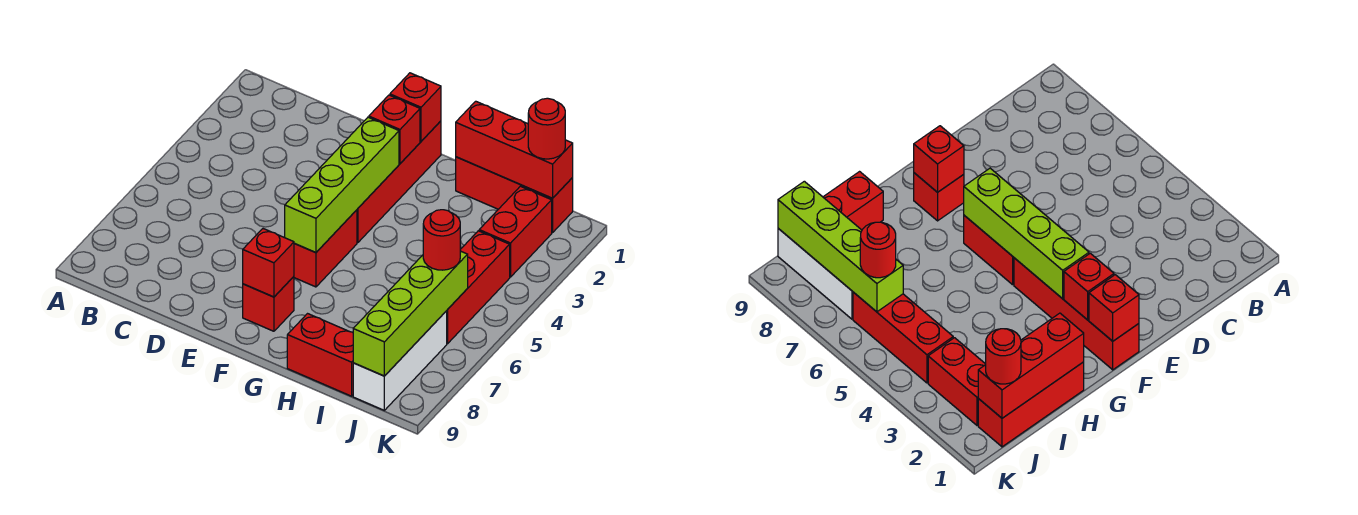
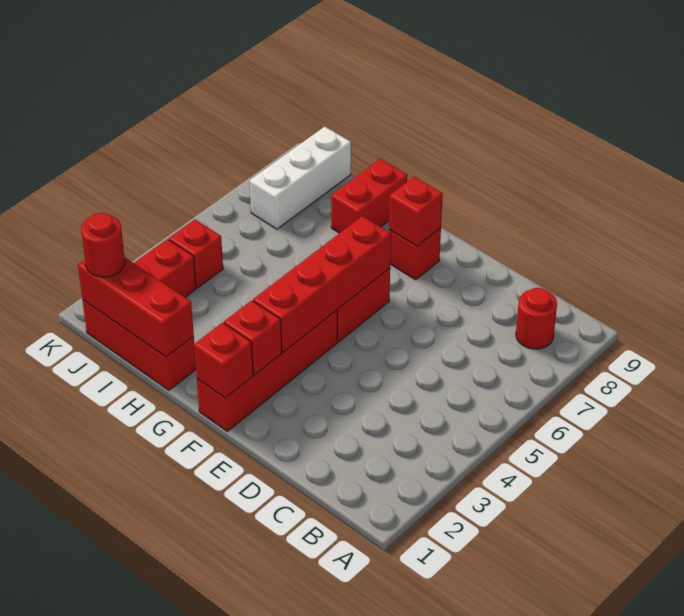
lime 1x4 brick [285,117,399,253] -> red 1x4 brick [253,216,391,352]
red 1x2 brick [287,314,353,396] -> red 1x2 brick turned to [331,159,407,233]
red 1x3 brick [447,231,510,344] -> red 1x1 brick [169,219,223,288]
lime 1x4 brick [353,251,468,376] -> none
red 1x1 round brick [423,210,460,270] -> red 1x1 round brick moved to [516,288,557,349]

